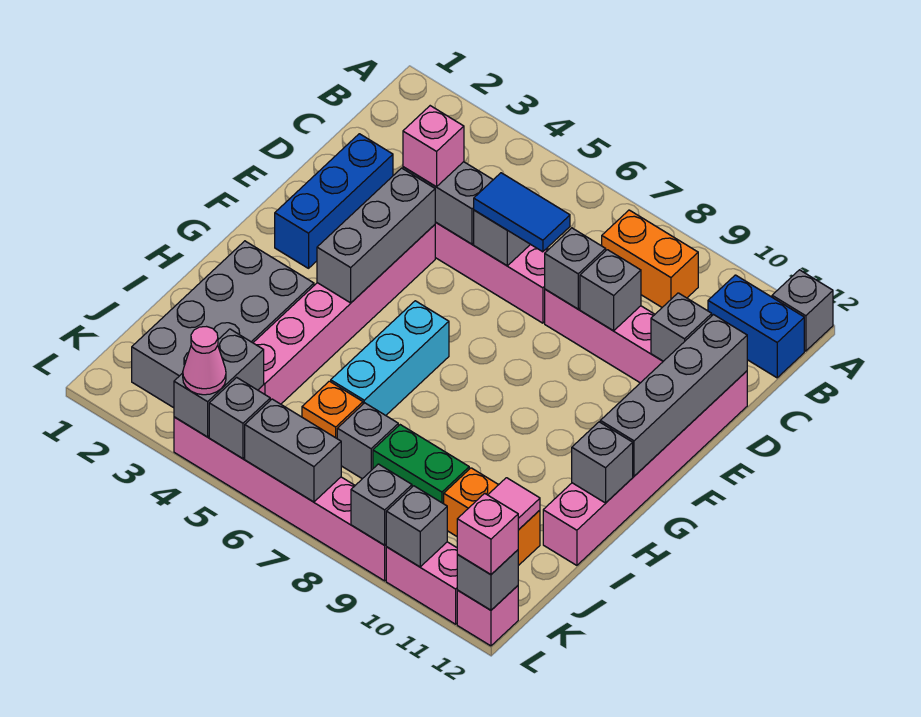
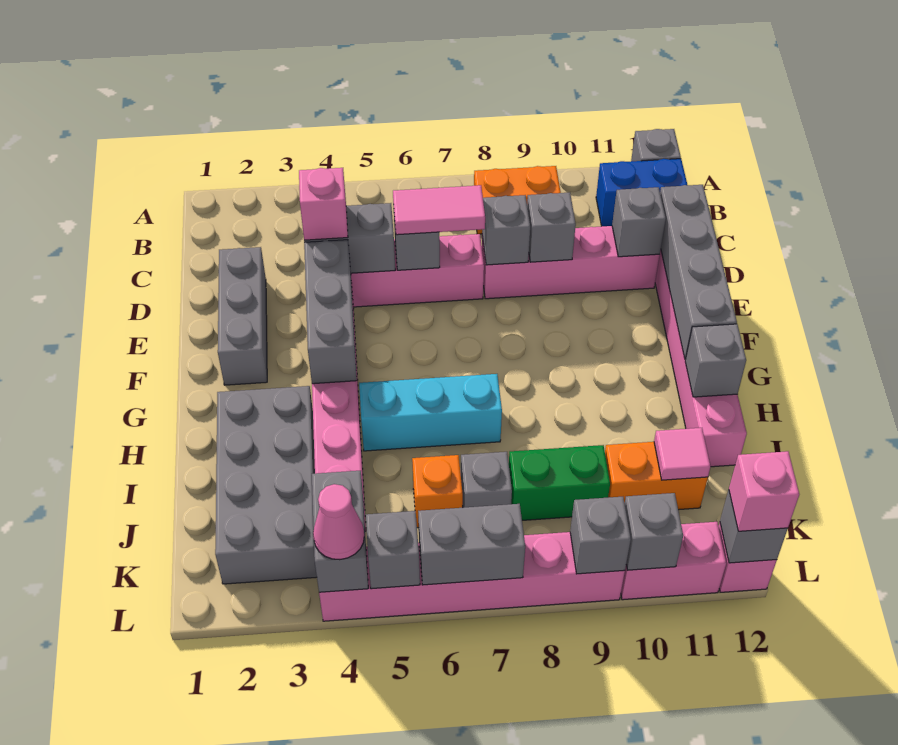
blue 1x3 brick [275,134,393,268] -> grey 1x3 brick [218,247,267,385]
blue 1x2 tile [474,173,570,252] -> pink 1x2 tile [393,185,485,235]
cyan 1x3 brick [331,301,449,415] -> cyan 1x3 brick turned to [359,374,502,451]

